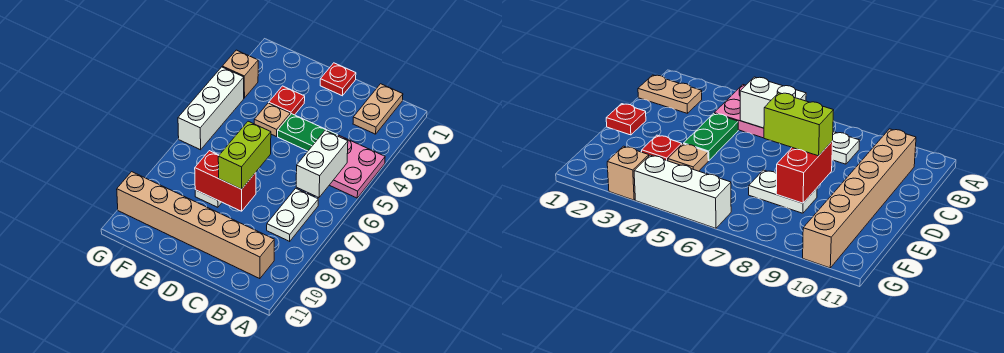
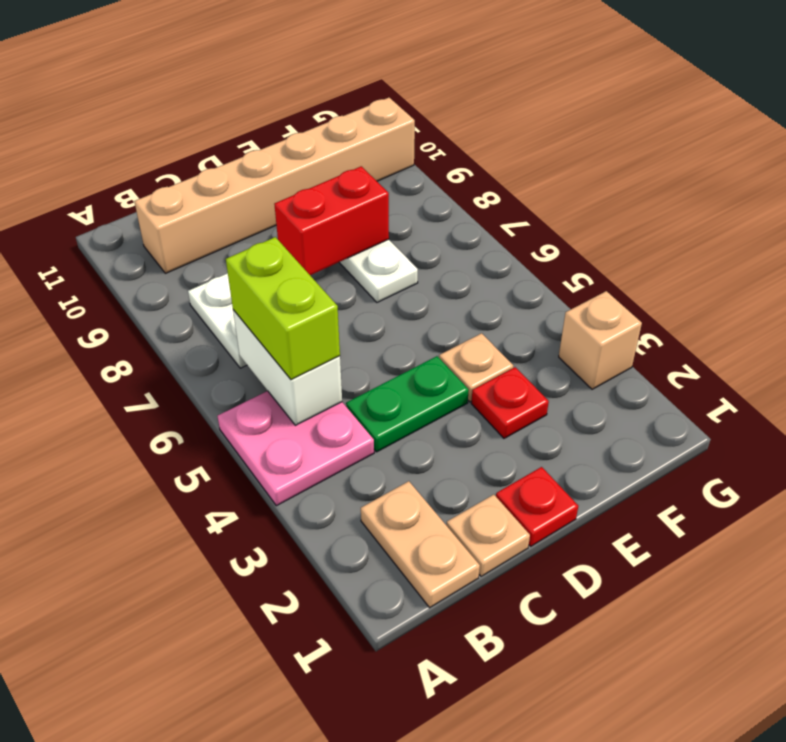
none -> tan 1x1 plate [447,495,530,576]
lime 1x2 brick [218,121,271,189] -> lime 1x2 brick moved to [226,237,340,380]
white 1x3 brick [178,67,244,150] -> none

